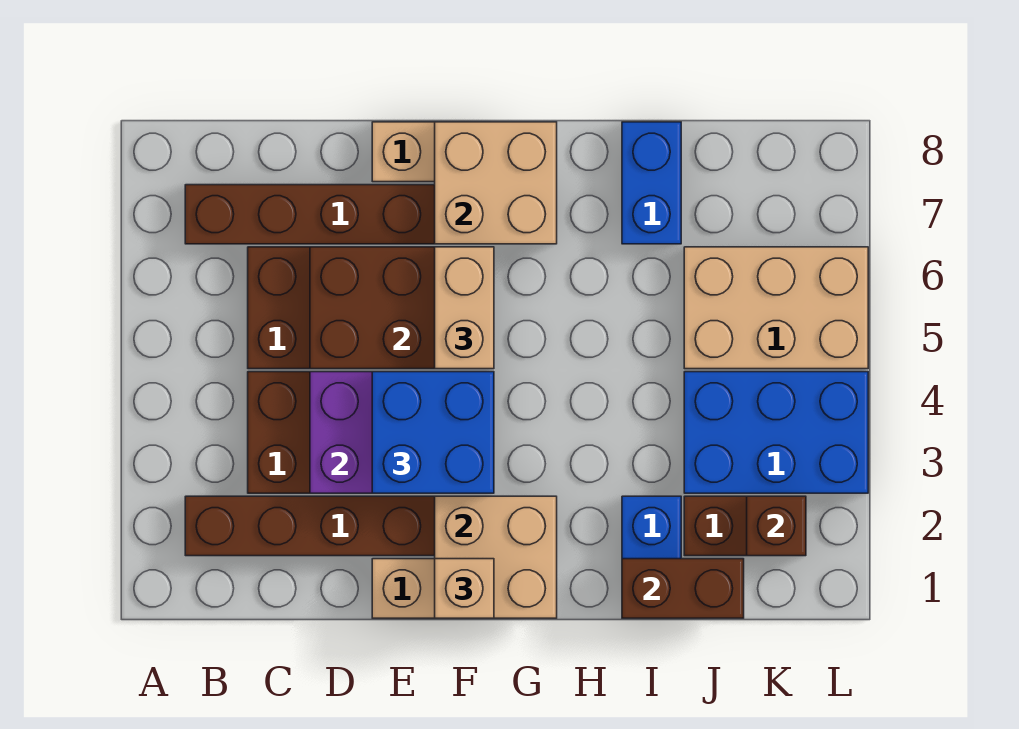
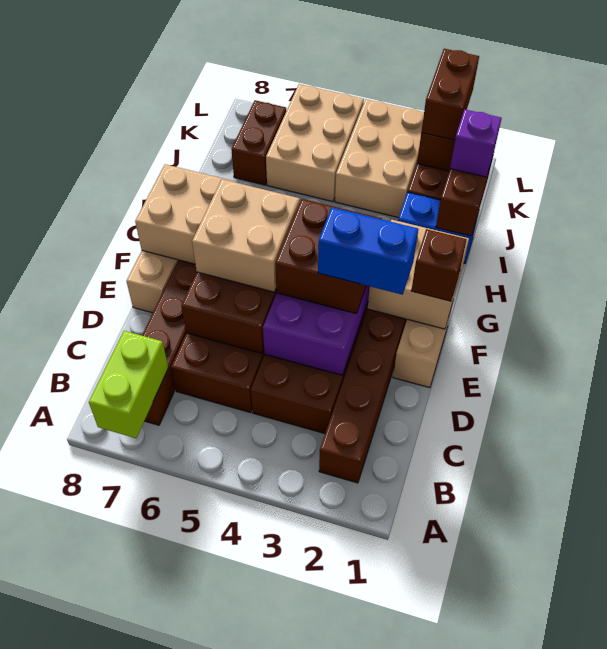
none -> lime 1x2 brick [89,331,168,438]
blue 2x2 brick [372,372,494,493] -> brown 2x2 brick [275,199,382,314]
tan 1x1 brick [435,559,494,618] -> brown 1x1 brick [411,229,467,301]
tan 1x2 brick [435,247,494,369] -> tan 2x2 brick [192,179,300,292]
blue 1x2 brick [622,122,681,244] -> blue 1x2 brick moved to [318,208,418,295]
none -> purple 1x1 brick [450,110,502,177]
blue 2x3 brick [684,372,868,493] -> tan 2x3 brick [335,99,424,218]
none -> brown 1x2 brick [231,100,287,185]
none -> brown 1x2 brick [421,49,479,140]

